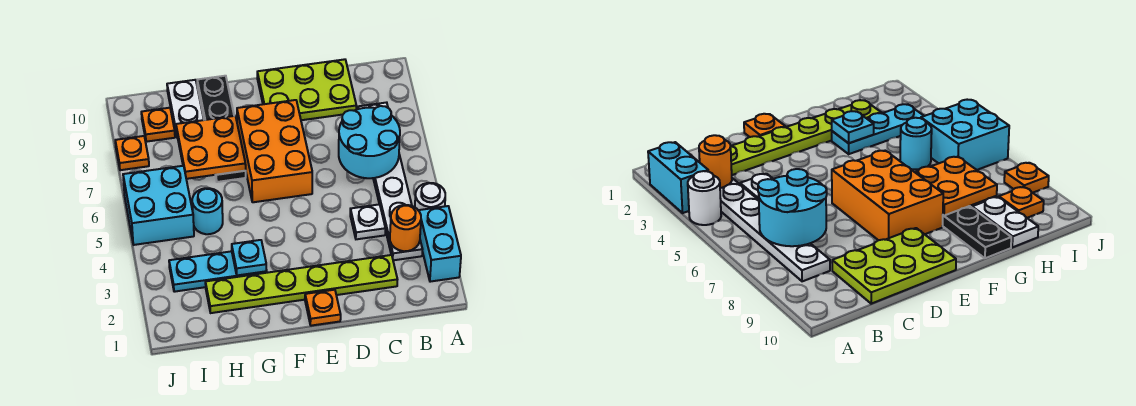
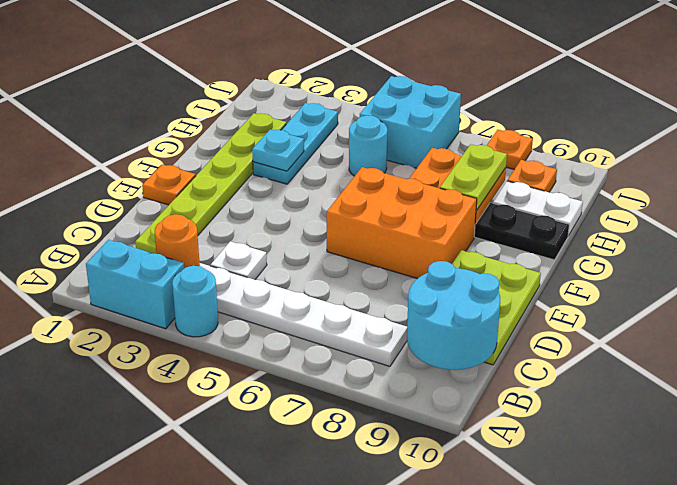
white 1x1 round brick [415,183,445,211] -> cyan 1x1 round brick [172,266,218,337]
cyan 2x2 round brick [339,106,400,178] -> cyan 2x2 round brick moved to [407,261,500,370]
none -> lime 1x2 plate [440,144,507,210]

